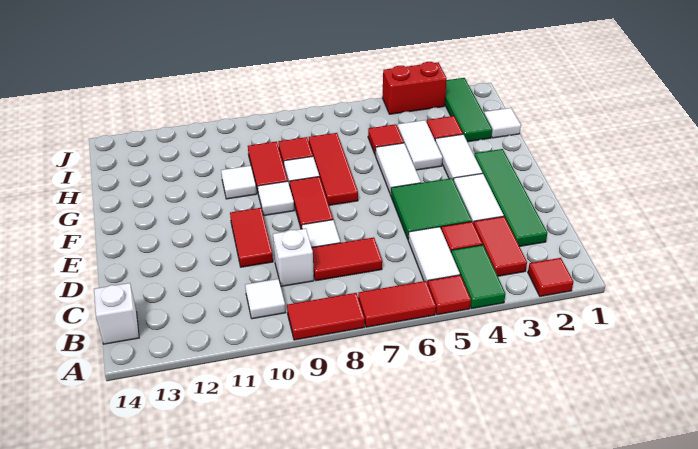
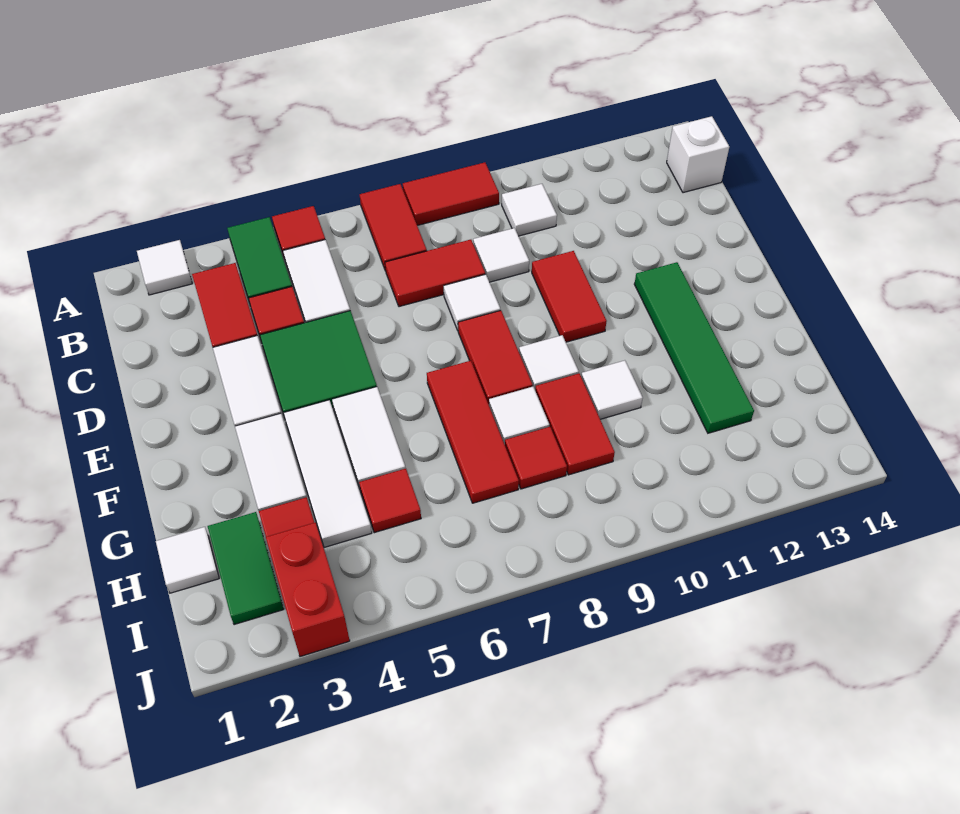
red 1x1 tile [528,258,573,296] -> white 1x1 tile [137,240,192,295]
red 1x2 tile [358,281,436,327] -> red 1x2 tile turned to [360,184,427,271]
green 1x4 tile [474,149,547,246] -> green 1x4 tile moved to [634,262,754,433]
white 1x1 brick [273,228,314,286] -> white 1x1 tile [473,228,529,282]
white 1x2 tile [398,120,442,170] -> white 1x3 tile [284,400,372,547]
green 1x3 tile [445,78,492,142] -> green 1x2 tile [208,512,283,625]
red 1x2 brick [382,62,447,114] -> red 1x2 brick turned to [266,522,350,657]

